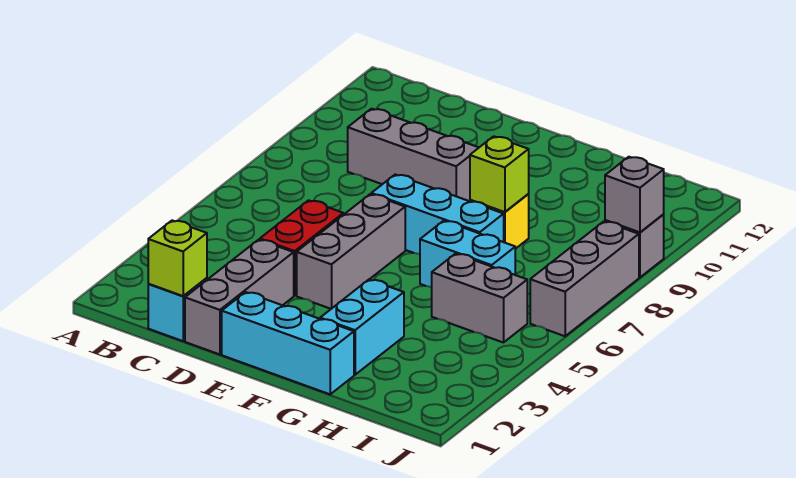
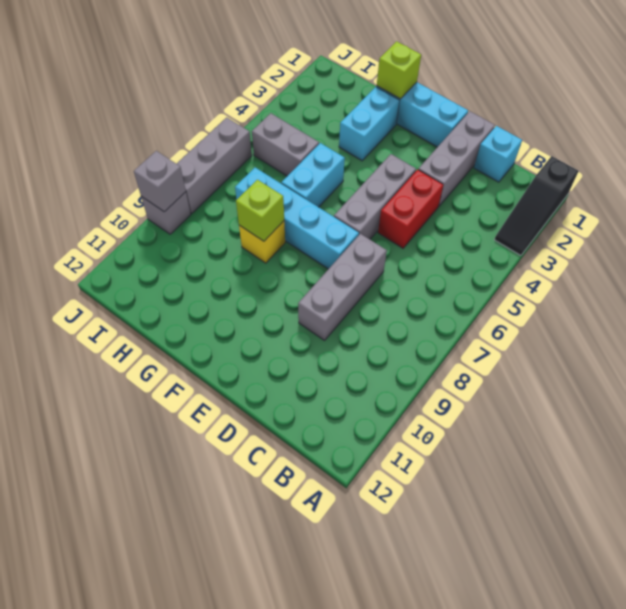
none -> black 1x3 slope [494,156,578,255]
lime 1x1 brick [148,220,207,296] -> lime 1x1 brick moved to [377,41,421,99]
grey 1x3 brick [348,109,479,201] -> grey 1x3 brick turned to [298,234,387,340]
cyan 1x3 brick [371,174,504,254] -> cyan 1x4 brick [235,168,359,269]
cyan 1x2 brick [420,221,515,287] -> cyan 1x2 brick turned to [281,143,345,207]

